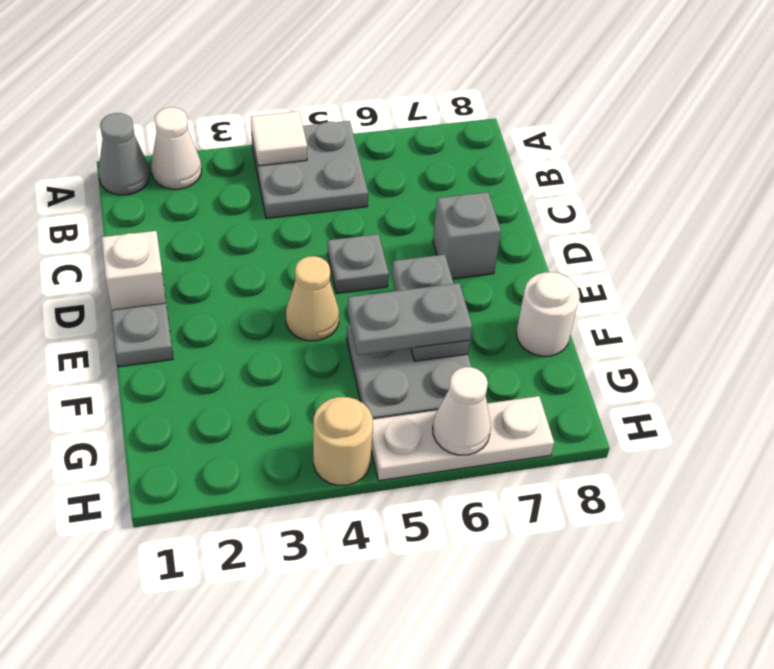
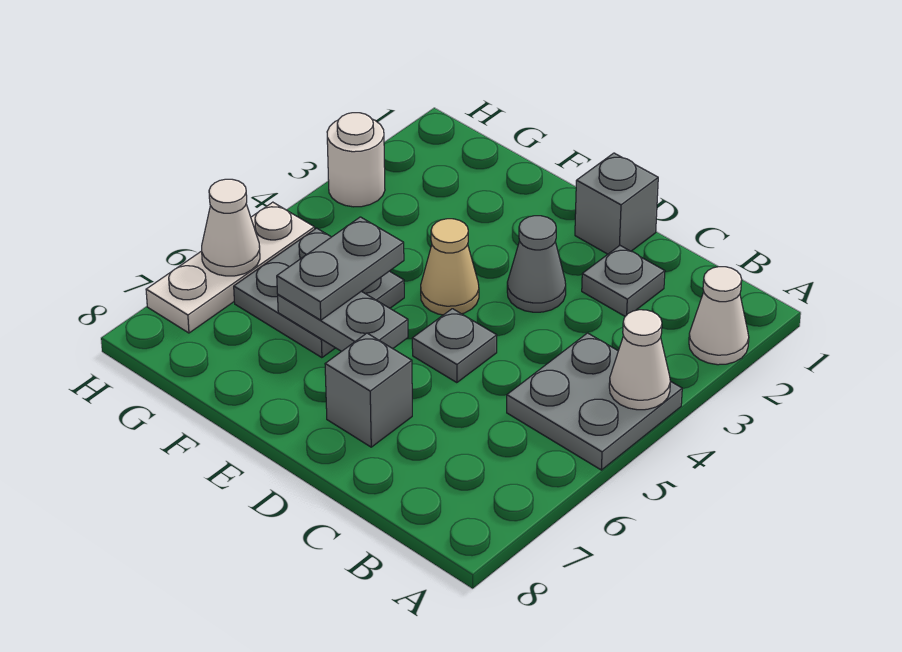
grey 1x1 cone [98,113,150,195] -> grey 1x1 cone moved to [507,216,566,312]
white 1x1 tile [251,111,307,166] -> white 1x1 cone [609,310,670,410]
white 1x1 brick [102,231,166,310] -> grey 1x1 brick [575,153,658,254]
grey 1x1 plate [111,303,173,367] -> grey 1x1 plate moved to [582,246,665,316]
white 1x1 round brick [516,272,580,356] -> white 1x1 round brick moved to [327,113,385,207]
tan 1x1 round brick [313,397,373,485] -> none

